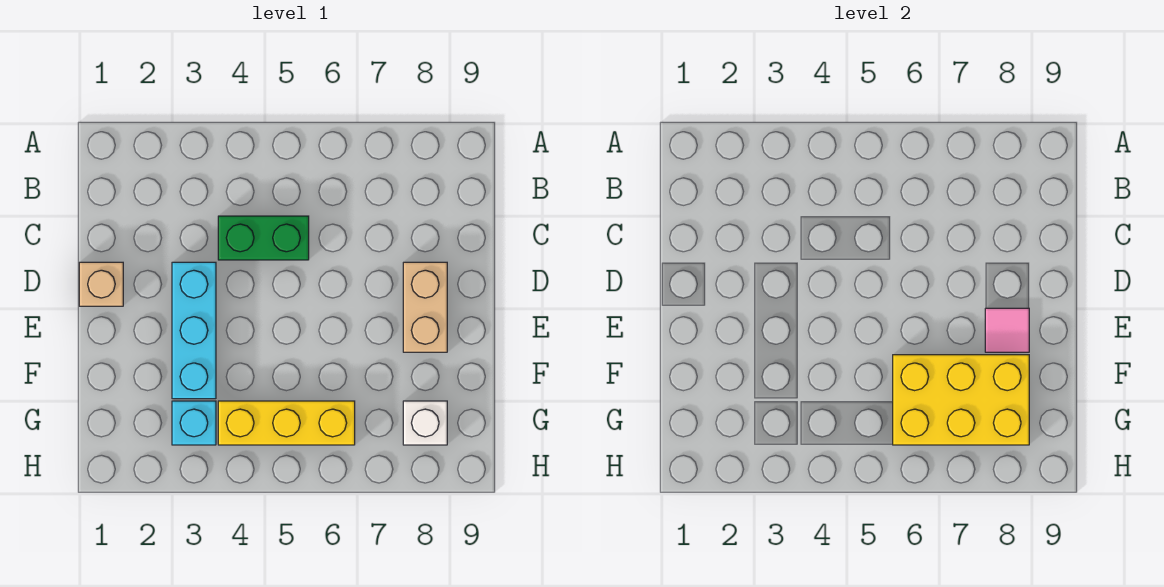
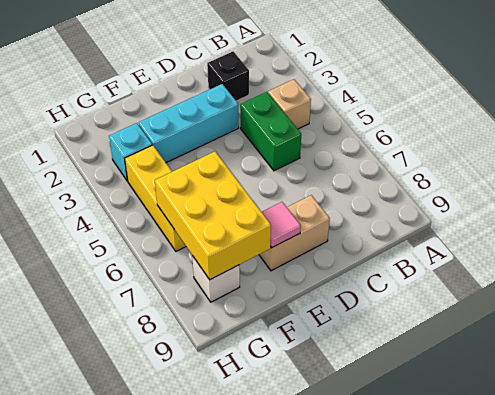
none -> black 1x1 brick [207,52,249,101]
tan 1x1 brick [79,262,123,306] -> tan 1x1 brick moved to [268,79,311,129]

